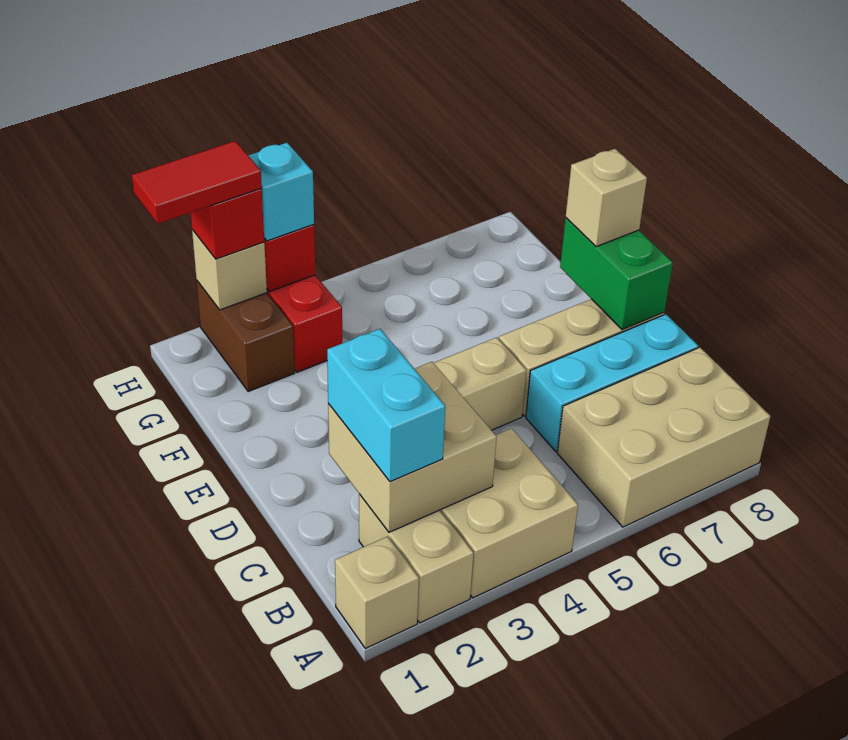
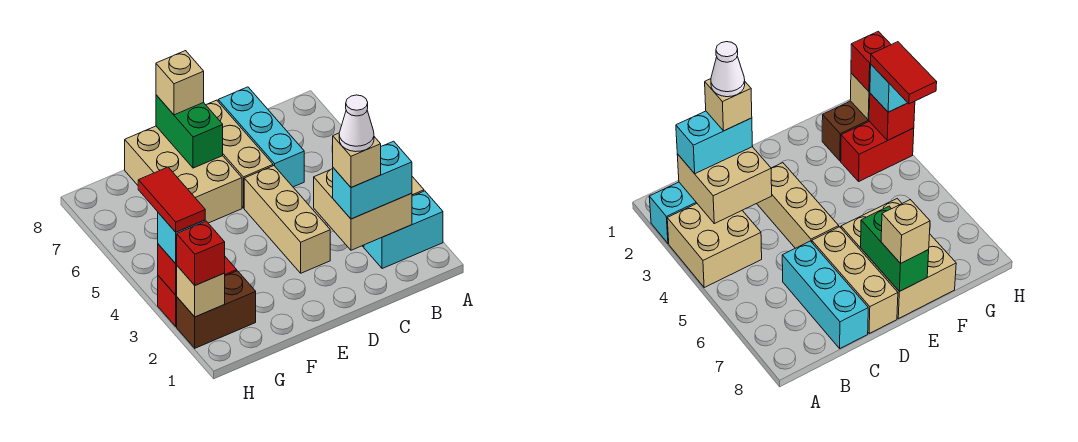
tan 1x1 brick [335,536,419,648] -> tan 1x1 brick moved to [333,133,381,188]
tan 1x2 brick [359,494,474,623] -> cyan 1x2 brick [364,191,443,269]
tan 2x3 brick [557,347,770,527] -> tan 2x3 brick moved to [125,126,242,223]
none -> white 1x1 cone [339,95,374,152]
green 1x2 brick [560,218,673,329] -> green 1x2 brick turned to [156,95,223,168]
red 1x2 tile [132,141,262,224] -> red 1x2 tile moved to [138,167,205,232]

